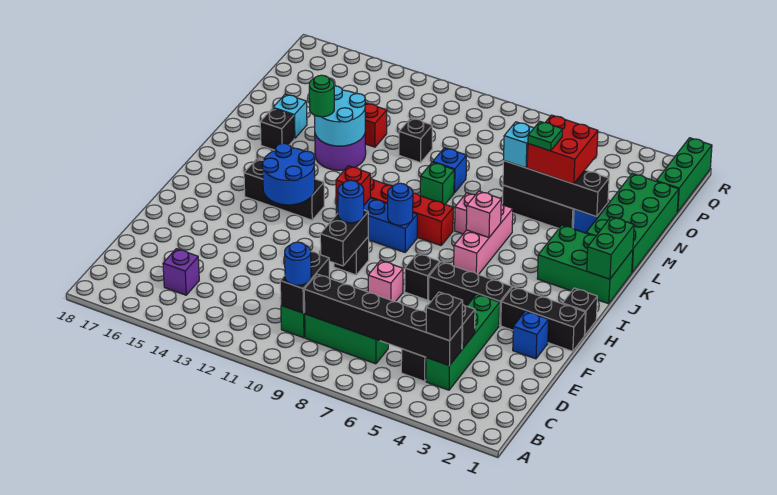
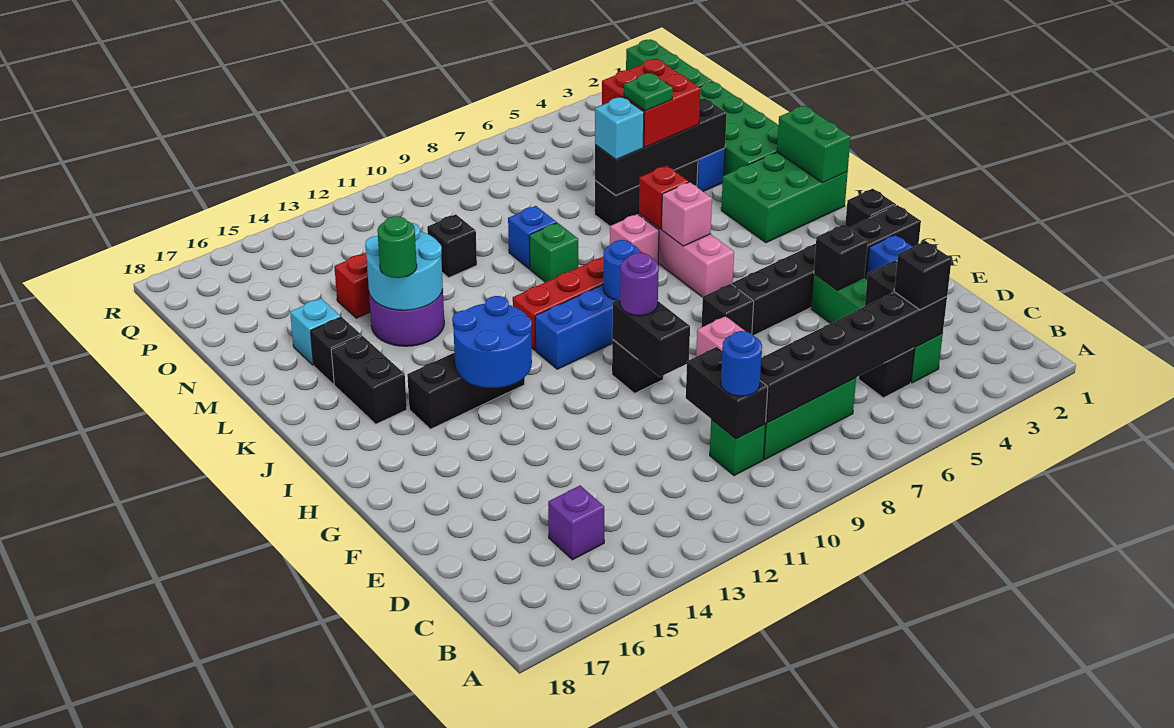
none -> black 1x1 brick [814,225,868,290]
blue 1x1 round brick [338,180,364,223] -> purple 1x1 round brick [620,253,659,316]
red 1x1 brick [336,166,371,205] -> red 1x1 brick moved to [639,166,689,229]
none -> black 1x2 brick [331,336,407,424]

